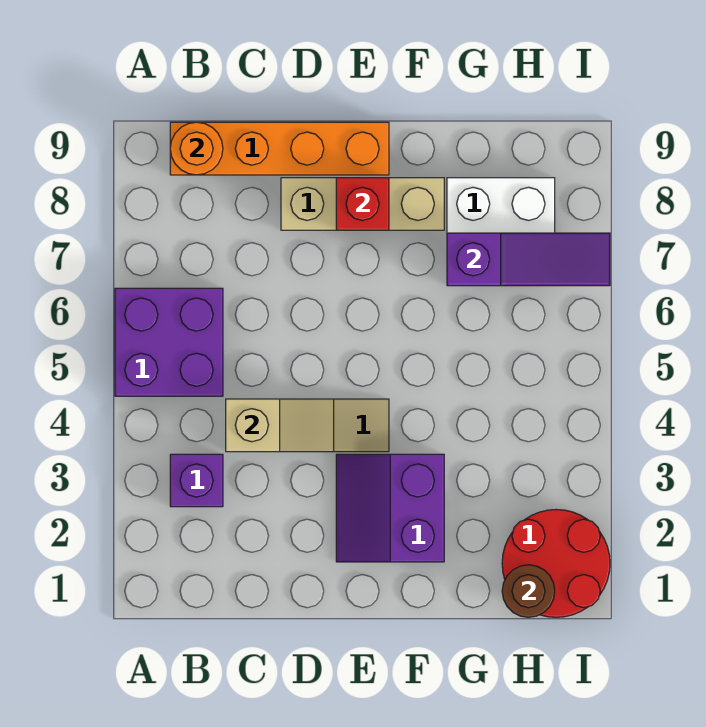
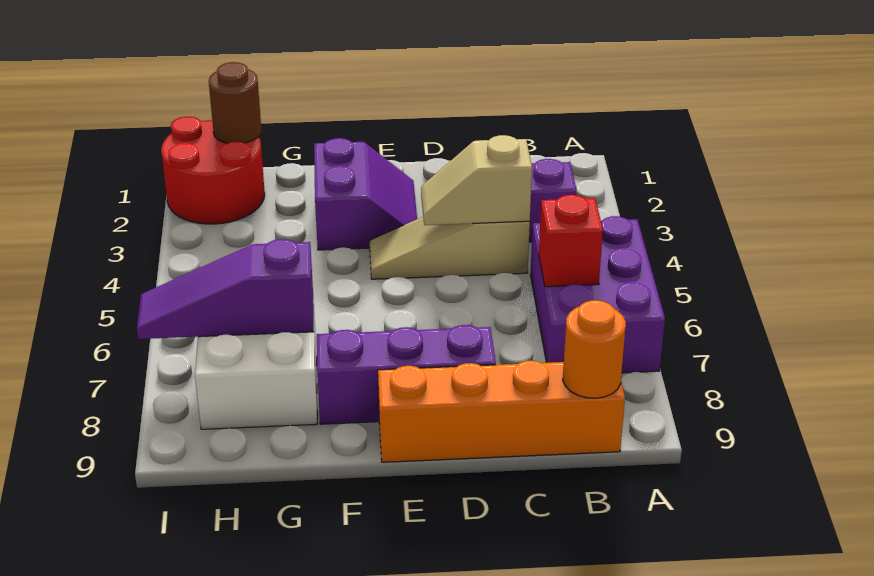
purple 2x2 brick [115,288,223,396] -> purple 2x3 brick [530,216,665,373]
tan 1x3 brick [281,178,444,230] -> purple 1x3 brick [317,325,496,424]
red 1x1 brick [336,178,389,230] -> red 1x1 brick moved to [539,195,603,287]

